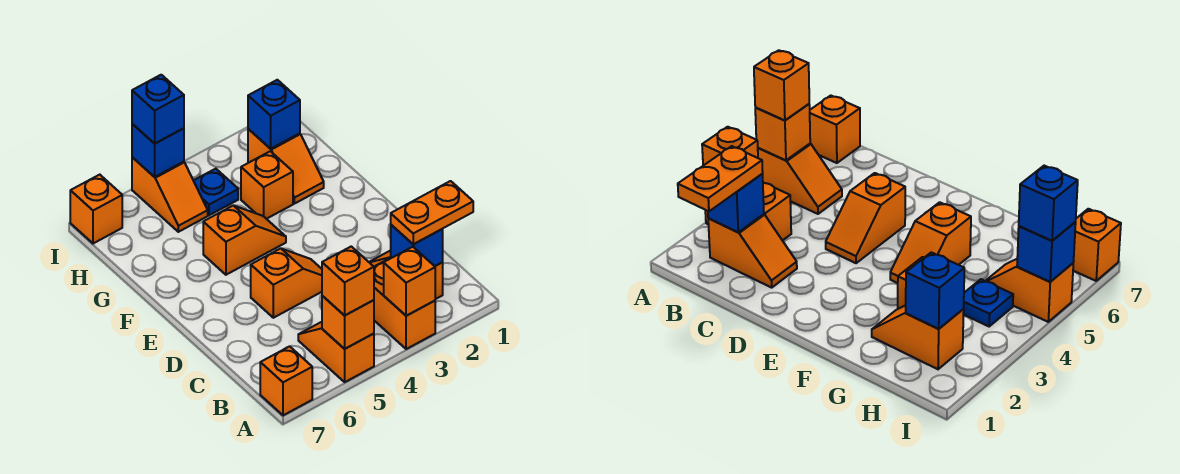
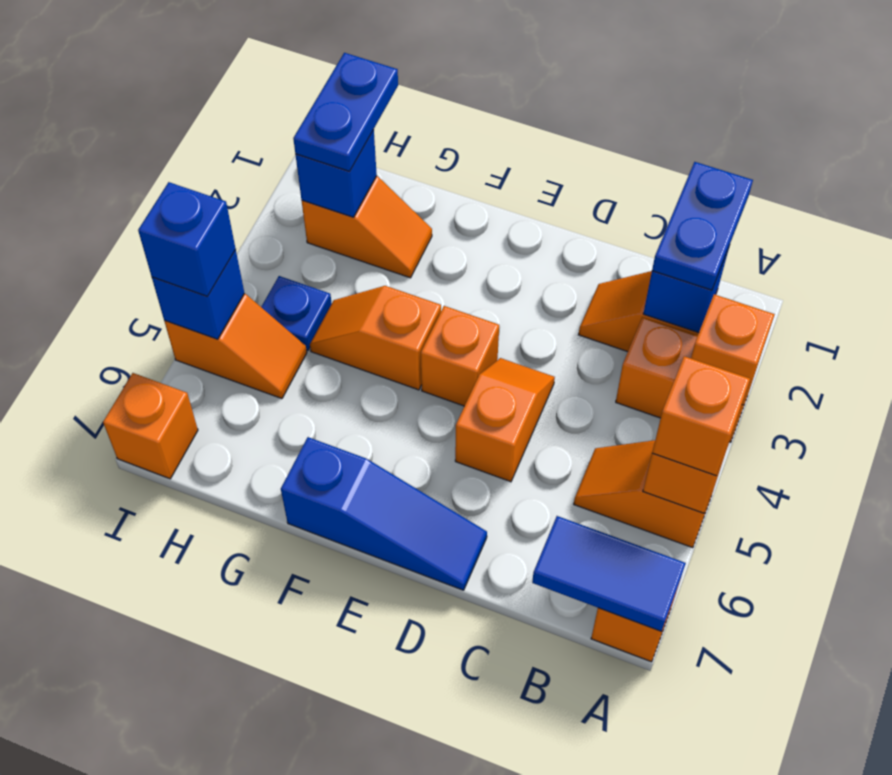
none -> blue 1x2 tile [532,516,686,631]
orange 1x2 plate [391,181,473,244] -> blue 1x2 plate [652,162,753,290]
none -> blue 1x3 slope [281,437,487,590]
orange 1x2 slope [203,205,286,275] -> orange 1x2 slope turned to [310,286,441,390]
orange 1x1 brick [241,151,293,219] -> orange 1x1 brick moved to [421,306,499,406]
none -> blue 1x2 plate [293,53,398,171]

